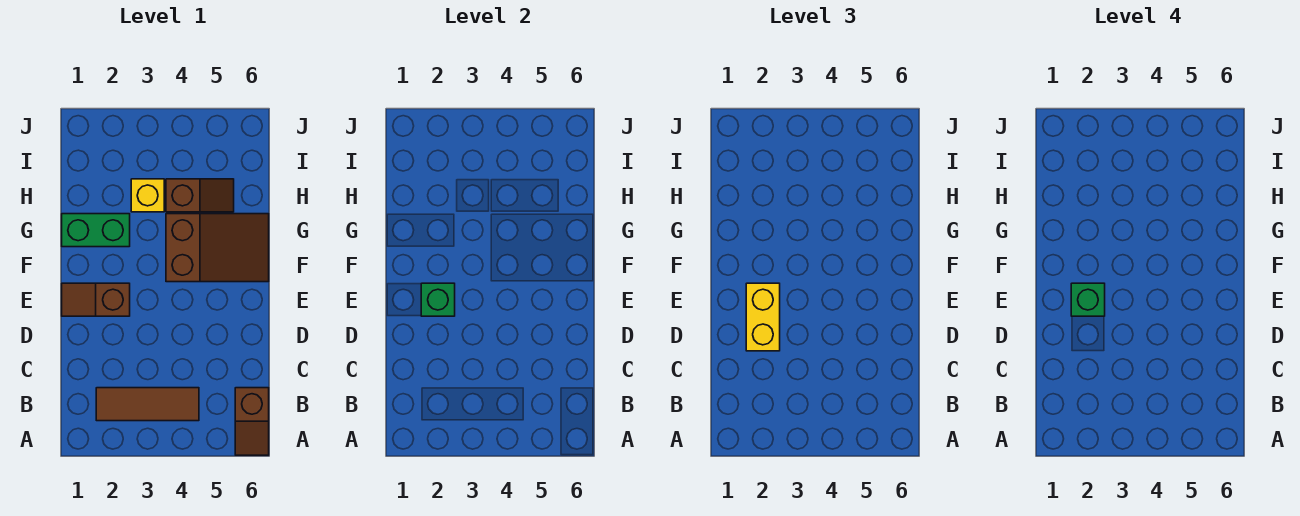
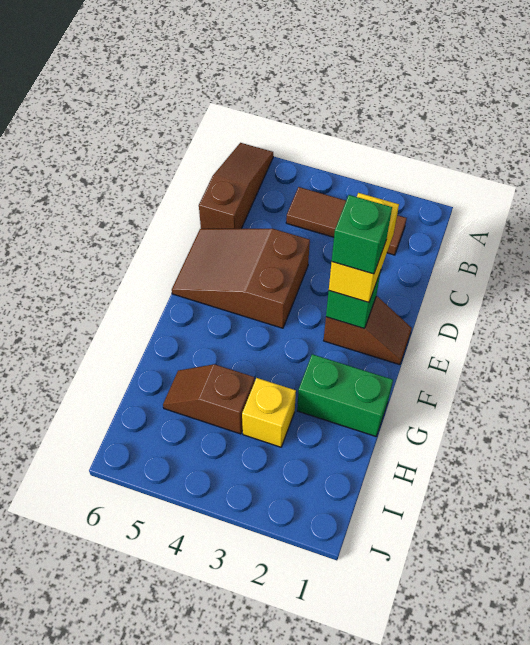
brown 1x2 slope [235,388,269,455] -> brown 1x3 slope [199,143,273,229]
brown 2x3 slope [166,214,269,282] -> brown 2x3 slope moved to [172,229,310,328]

